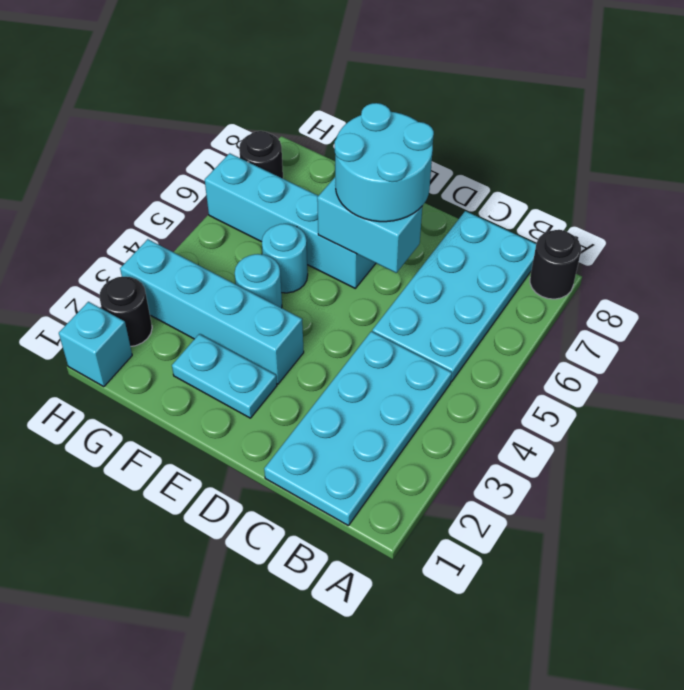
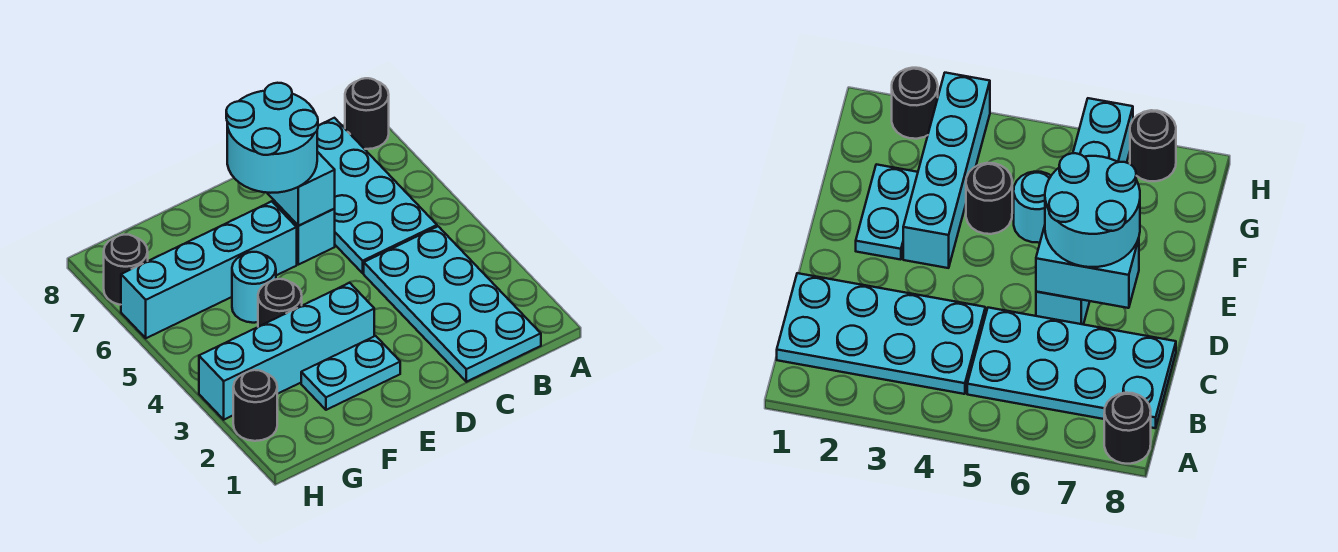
cyan 1x2 brick [317,178,422,273] -> cyan 1x2 brick turned to [268,152,335,226]
cyan 1x1 round brick [235,254,282,308] -> black 1x1 round brick [258,279,302,327]
cyan 1x1 brick [59,302,132,387] -> cyan 1x1 brick moved to [274,201,335,265]

